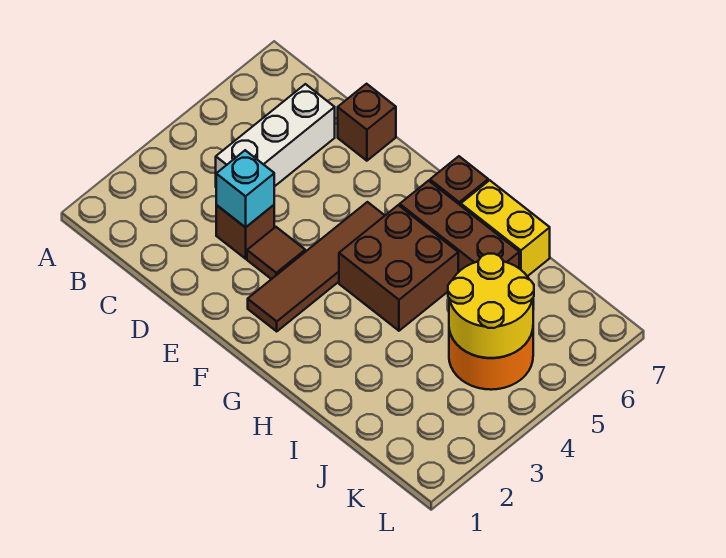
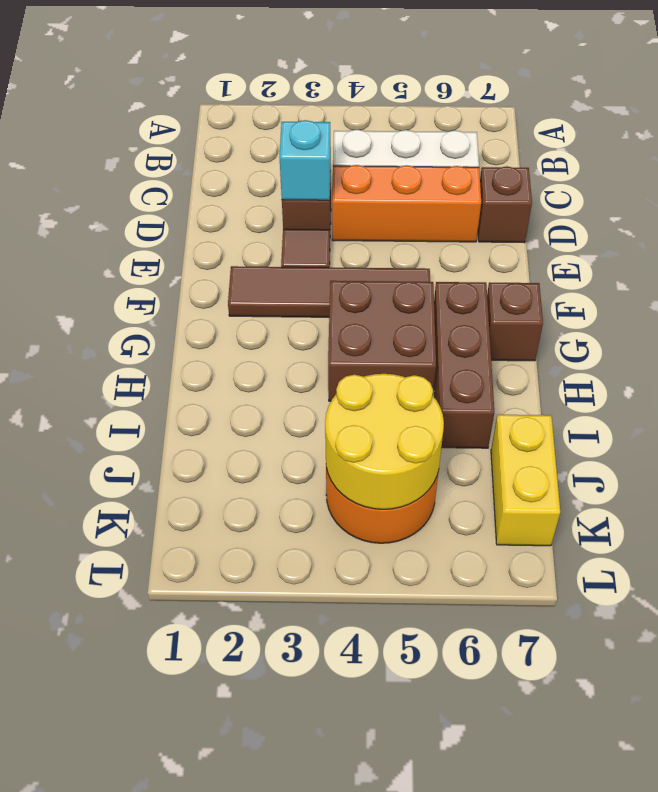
none -> orange 1x3 brick [332,165,481,242]
yellow 1x2 brick [461,180,550,276] -> yellow 1x2 brick moved to [491,415,560,546]

